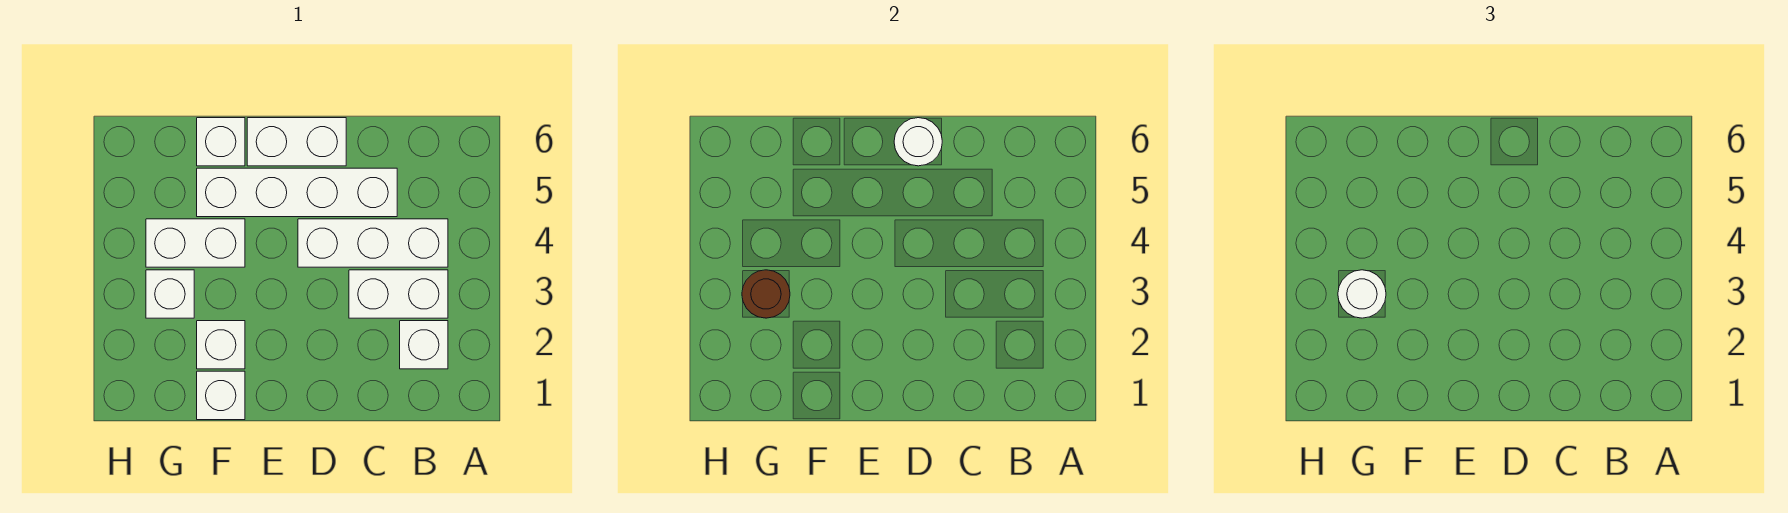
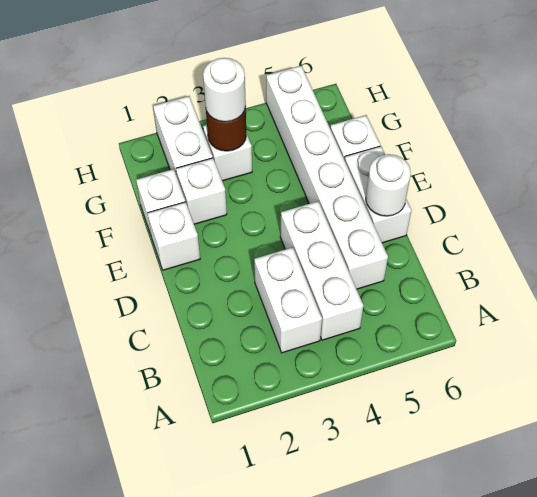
white 1x1 brick [400,321,448,369] -> white 1x1 brick moved to [147,202,200,270]
white 1x4 brick [197,168,397,217] -> white 1x6 brick [266,66,388,289]
white 1x2 brick [146,219,245,267] -> white 1x2 brick moved to [153,96,213,176]

